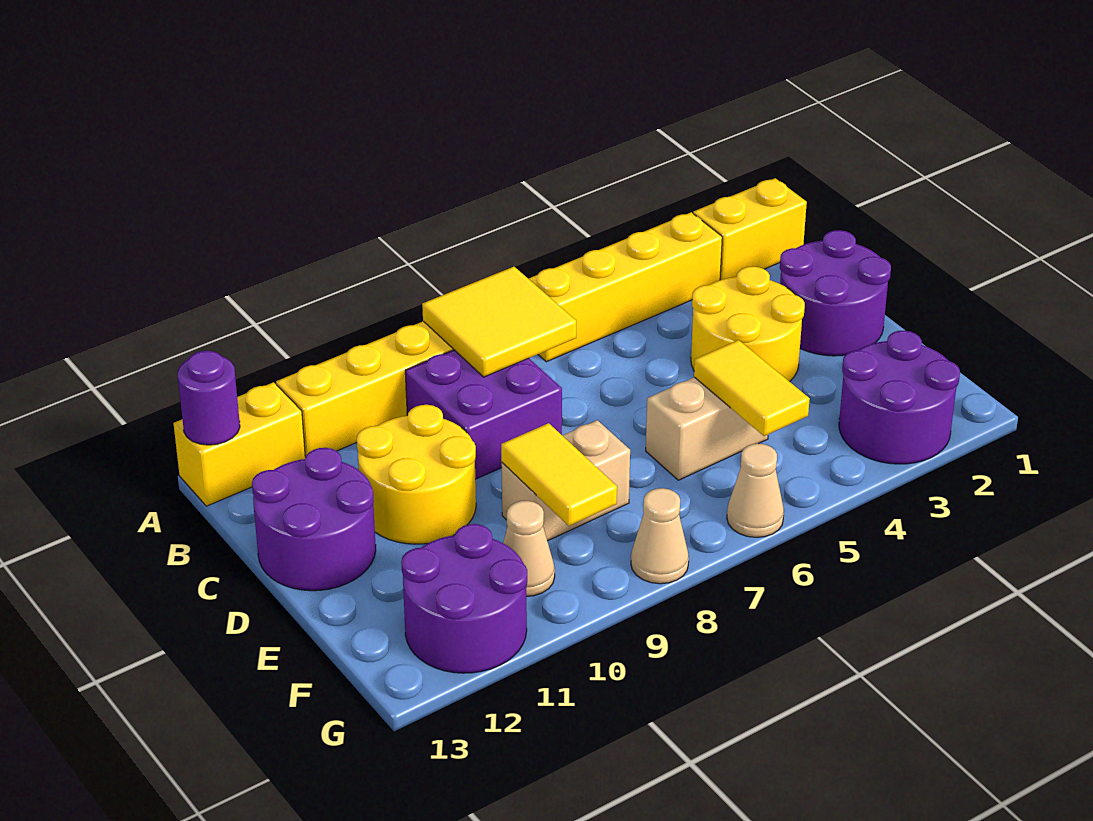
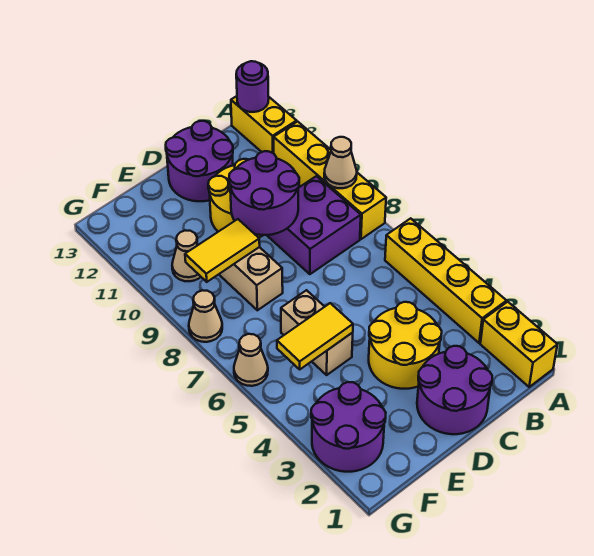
yellow 2x2 tile [422,267,576,377] -> none
none -> tan 1x1 cone [324,137,357,188]
purple 2x2 round brick [401,524,527,673] -> purple 2x2 round brick moved to [229,151,299,235]

